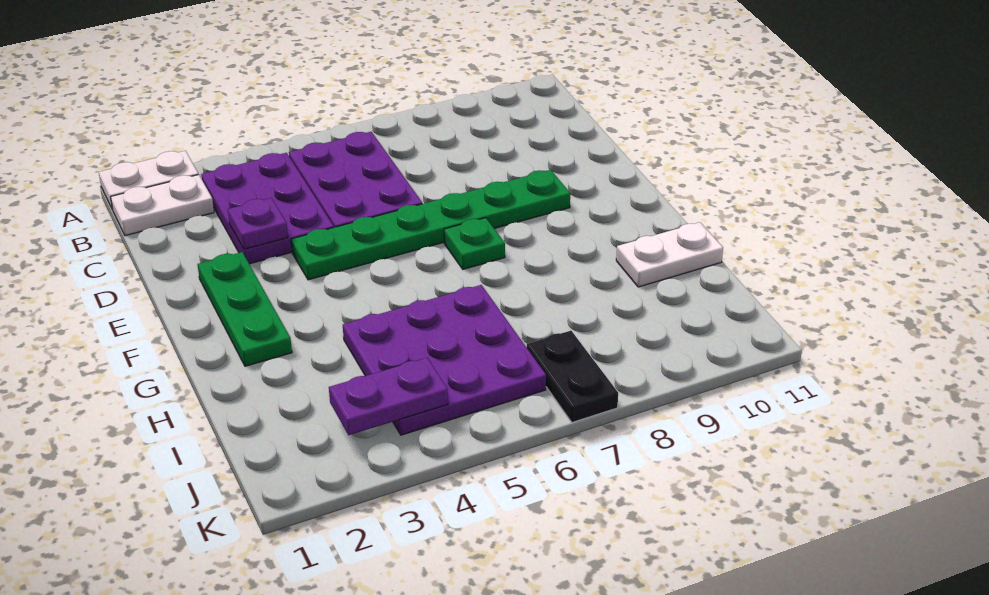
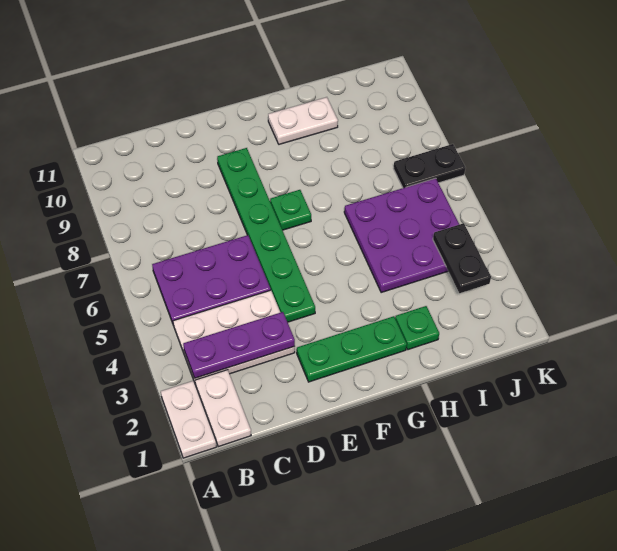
purple 2x3 plate [201,153,334,264] -> white 2x3 plate [173,290,295,385]
purple 1x1 plate [228,198,288,249] -> purple 1x3 plate [183,312,295,378]
none -> green 1x1 plate [395,306,439,350]
white 1x2 plate [616,222,723,287] -> white 1x2 plate turned to [268,97,338,144]
purple 1x2 plate [329,358,448,435] -> black 1x2 plate [433,223,491,293]

